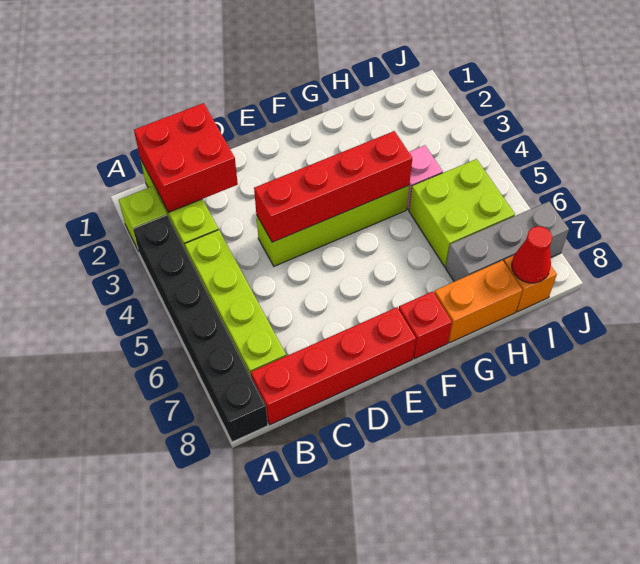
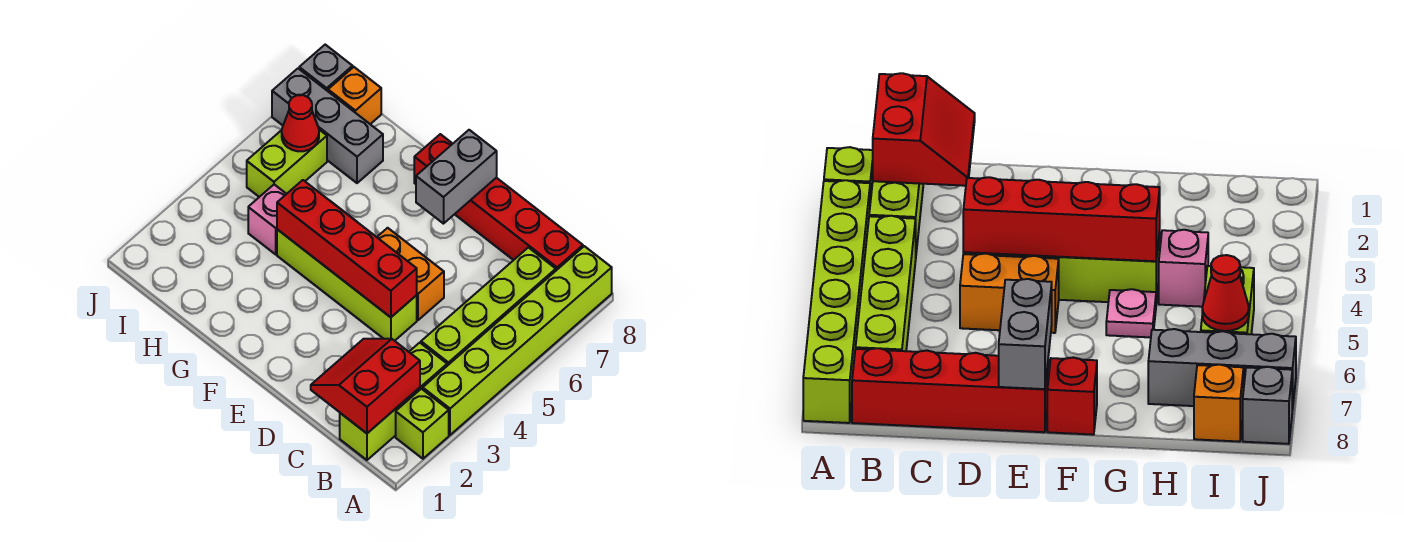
black 1x6 brick [133,215,268,442] -> lime 1x6 brick [423,246,612,435]
red 2x2 brick [134,103,238,212] -> red 2x2 slope [311,339,420,433]
none -> grey 1x2 brick [416,130,497,224]
none -> pink 1x1 plate [1106,289,1156,337]
orange 1x2 brick [434,261,522,343] -> orange 1x2 brick moved to [377,228,444,320]
lime 2x2 brick [409,159,515,267] -> lime 1x2 brick [247,130,327,197]
red 1x1 cone [512,226,552,283] -> red 1x1 cone moved to [282,95,319,151]
none -> grey 1x1 brick [299,45,353,91]

